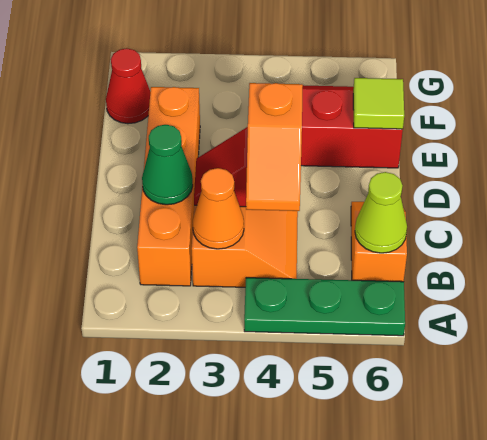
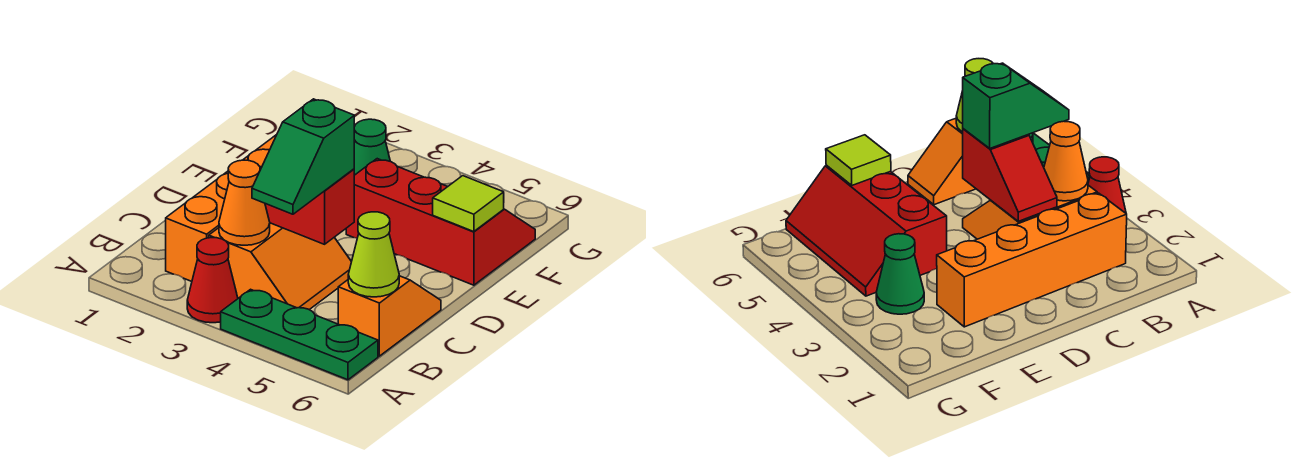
orange 1x2 slope [246,83,303,211] -> green 1x2 slope [252,99,354,214]
green 1x1 cone [142,125,193,205] -> green 1x1 cone moved to [354,119,390,175]
red 1x1 cone [106,48,150,124] -> red 1x1 cone moved to [187,238,238,323]

